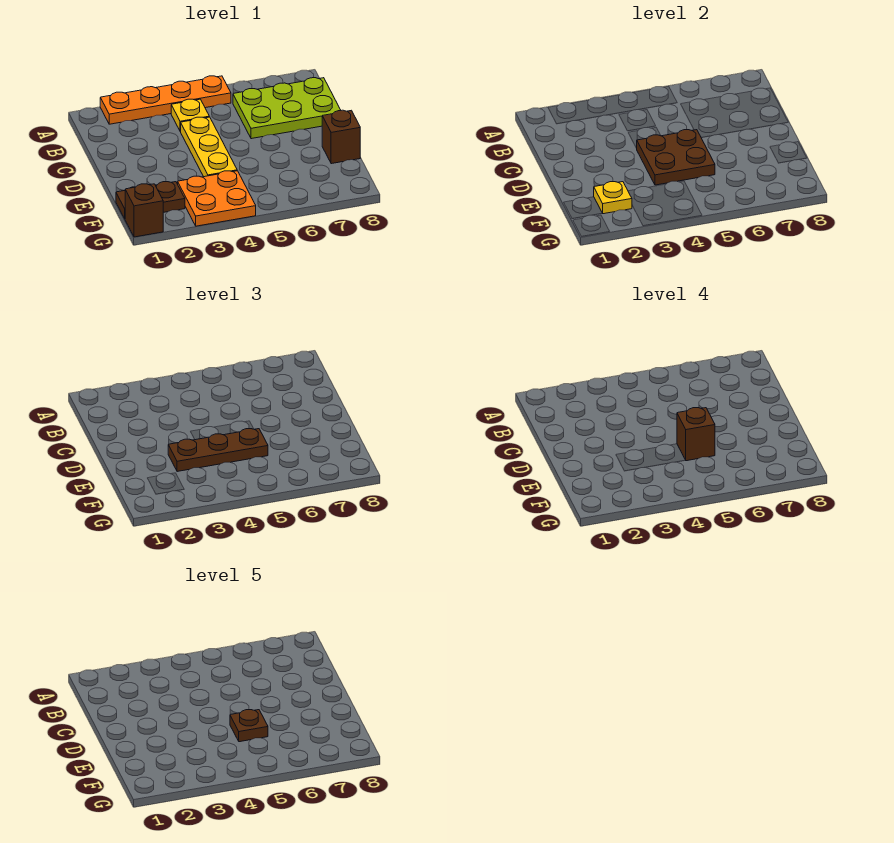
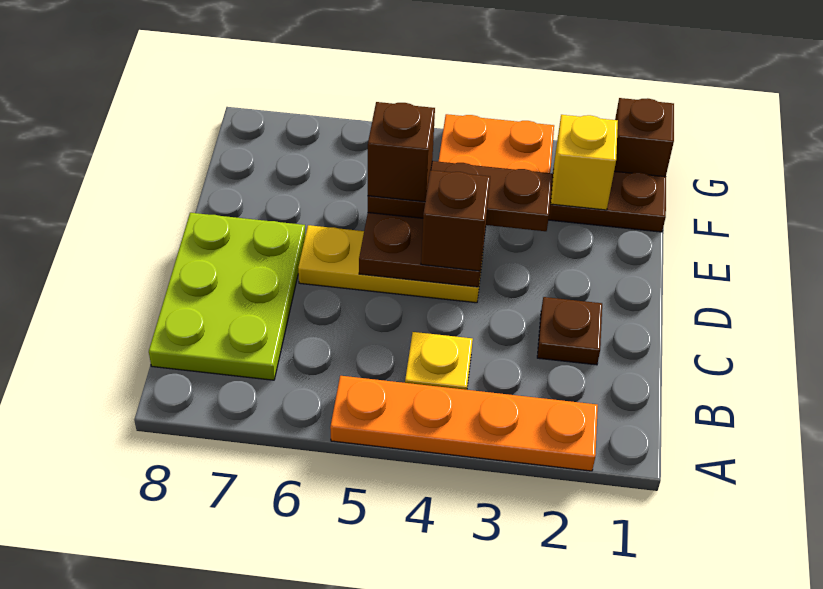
lime 2x3 plate [233,77,341,139] -> lime 2x3 plate turned to [149,213,306,380]
yellow 1x3 plate [181,117,237,177] -> yellow 1x3 plate turned to [298,225,483,303]
brown 1x1 plate [230,710,268,742] -> brown 1x1 plate moved to [537,297,602,365]
brown 1x1 brick [322,110,360,164] -> brown 1x1 brick moved to [421,170,490,271]
yellow 1x1 plate [594,182,632,214] -> yellow 1x1 brick [551,115,618,210]

